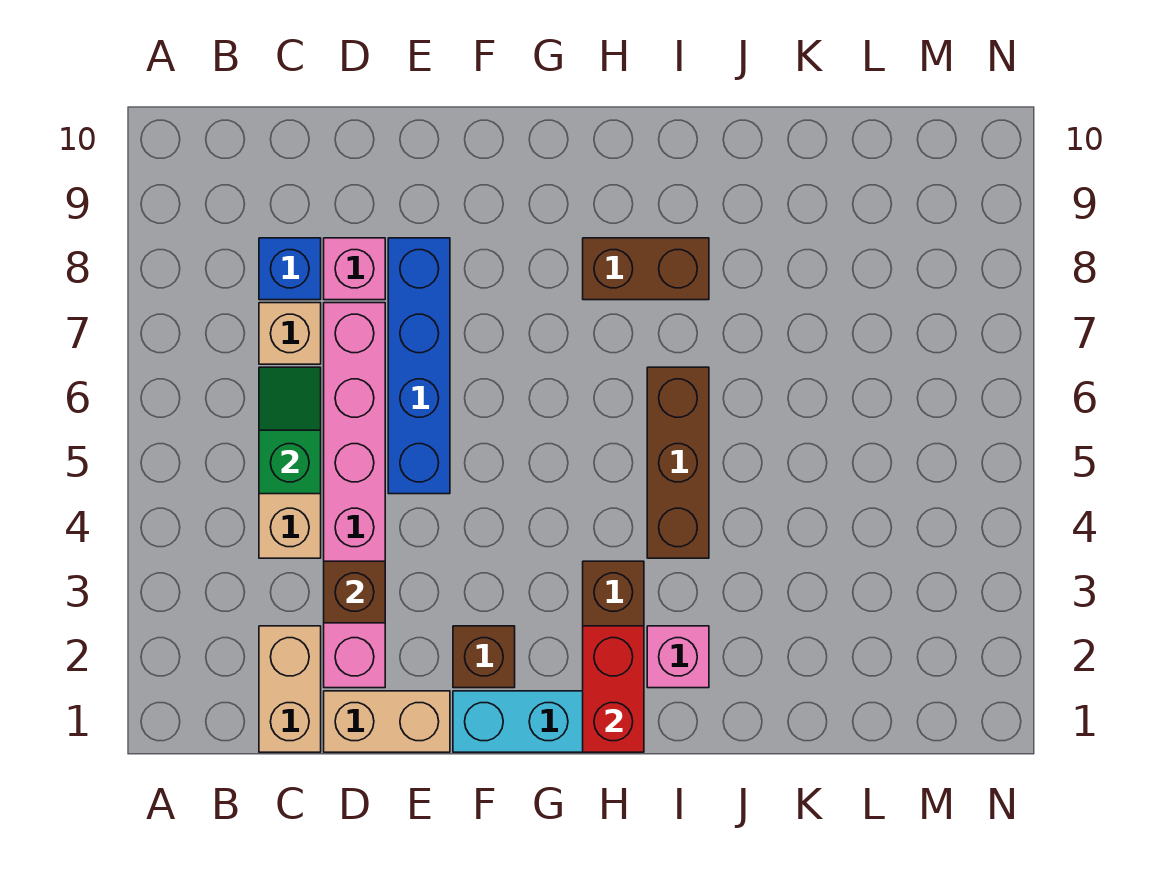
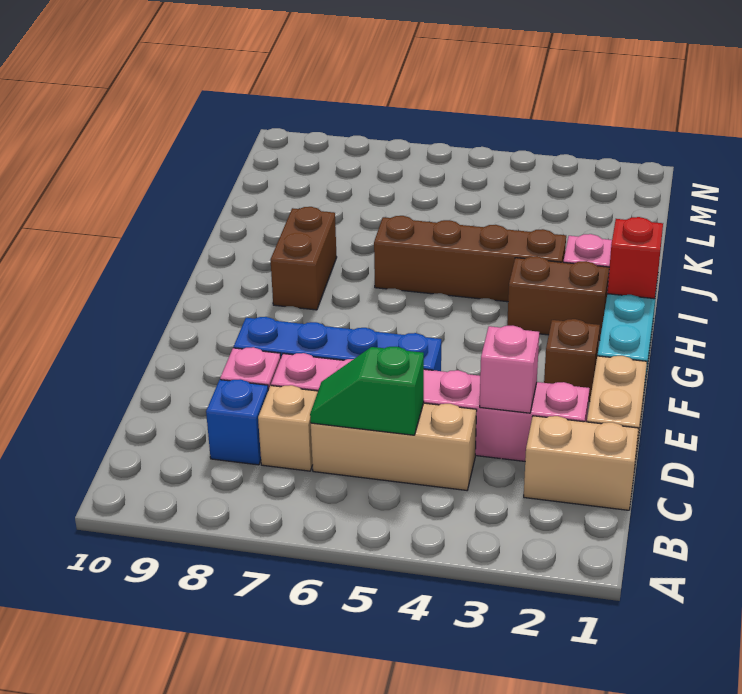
brown 1x1 brick [324,561,385,623] -> pink 1x1 brick [480,326,539,413]
red 1x2 brick [583,626,644,752] -> red 1x1 brick [607,217,663,299]
brown 1x3 brick [647,367,709,558] -> brown 1x4 brick [374,216,566,302]

